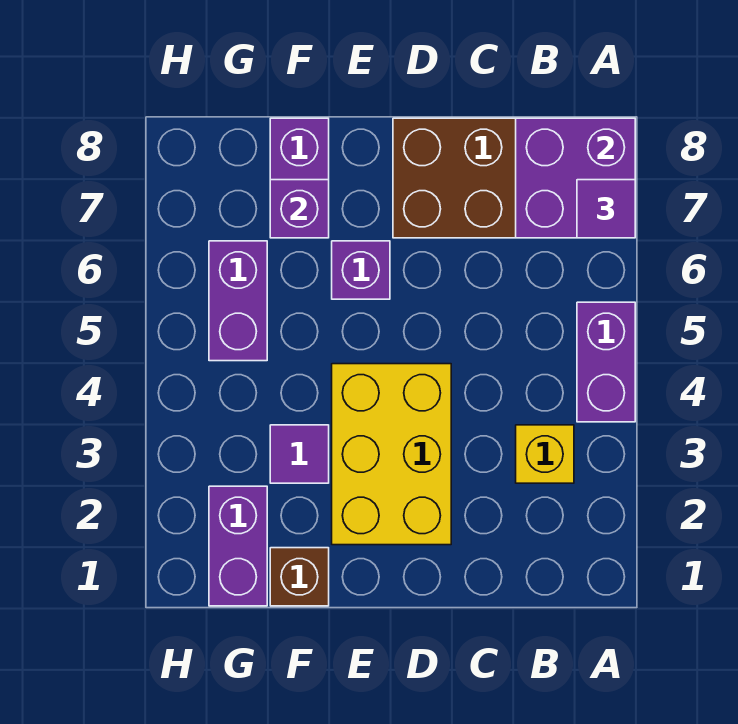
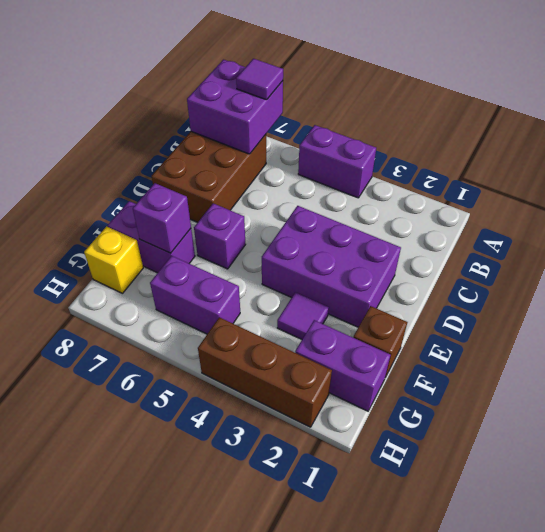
yellow 1x1 brick [516,425,574,483] -> yellow 1x1 brick moved to [84,226,143,293]
yellow 2x3 brick [332,364,451,545] -> purple 2x3 brick [262,206,401,327]
none -> brown 1x3 brick [198,317,332,427]

